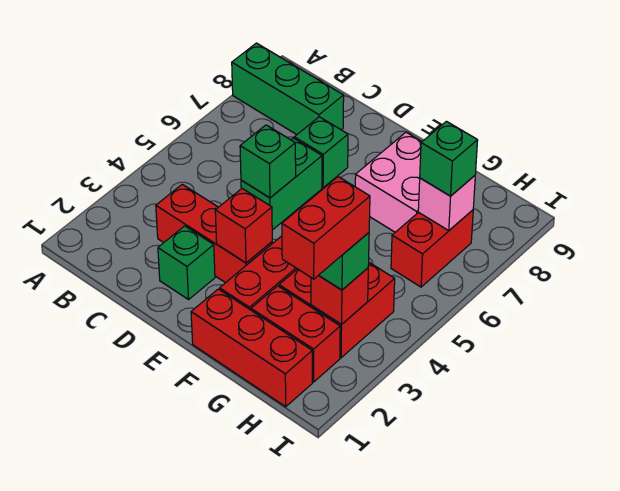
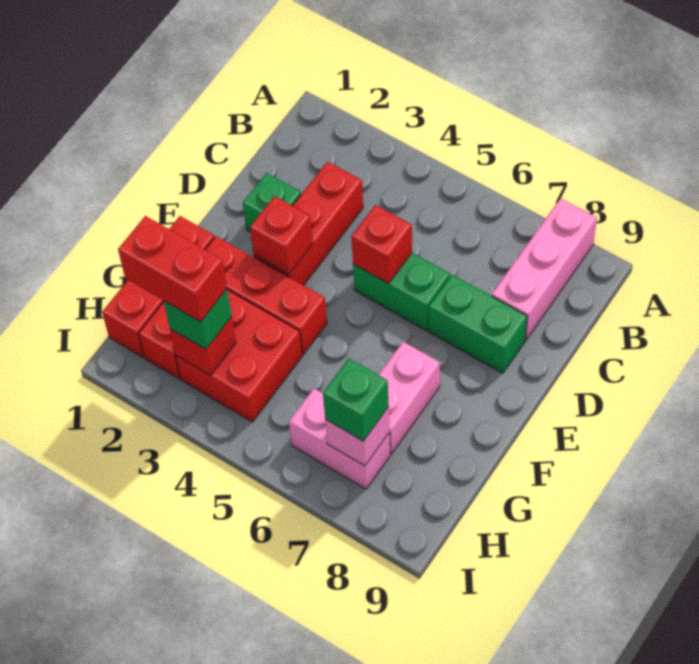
green 1x3 brick [232,43,344,135] -> pink 1x3 brick [491,198,597,340]
green 1x1 brick [240,125,296,198] -> red 1x1 brick [351,205,412,283]
green 1x1 brick [294,117,348,188] -> green 1x2 brick [429,275,527,373]
pink 2x2 brick [355,132,422,232] -> pink 1x2 brick [379,342,440,454]
red 1x2 brick [391,210,473,287] -> pink 1x2 brick [289,389,390,489]

